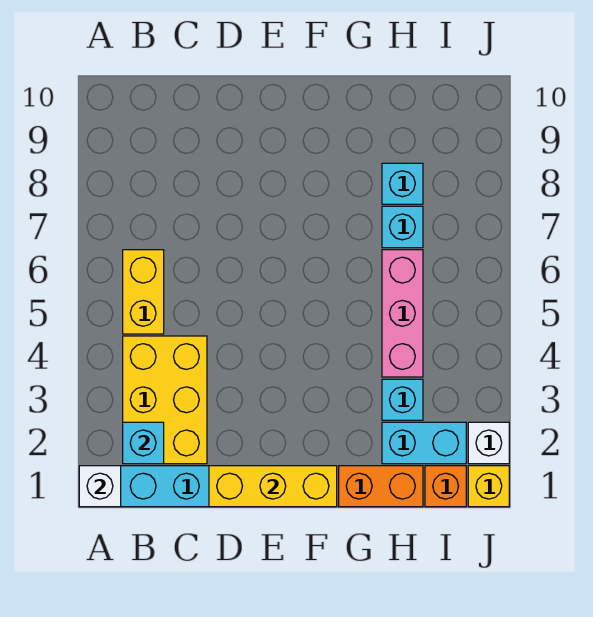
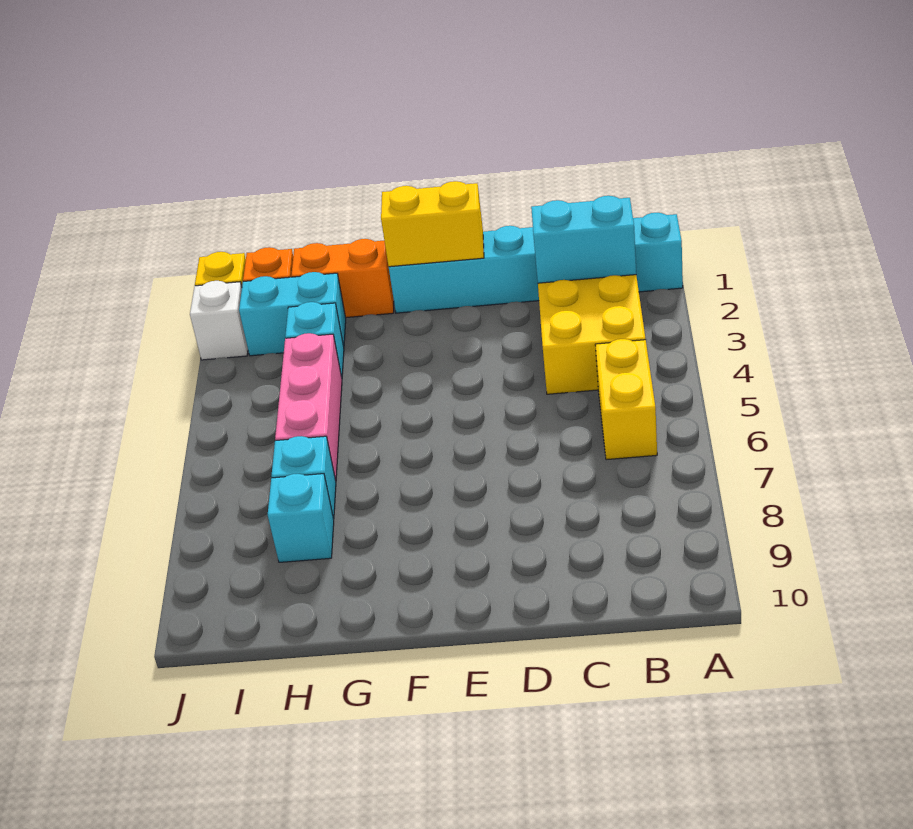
white 1x1 brick [79,466,121,507] -> none
cyan 1x1 brick [123,422,164,464] -> cyan 1x2 brick [531,196,636,283]
yellow 1x3 brick [209,466,337,507] -> yellow 1x2 brick [381,181,484,267]

